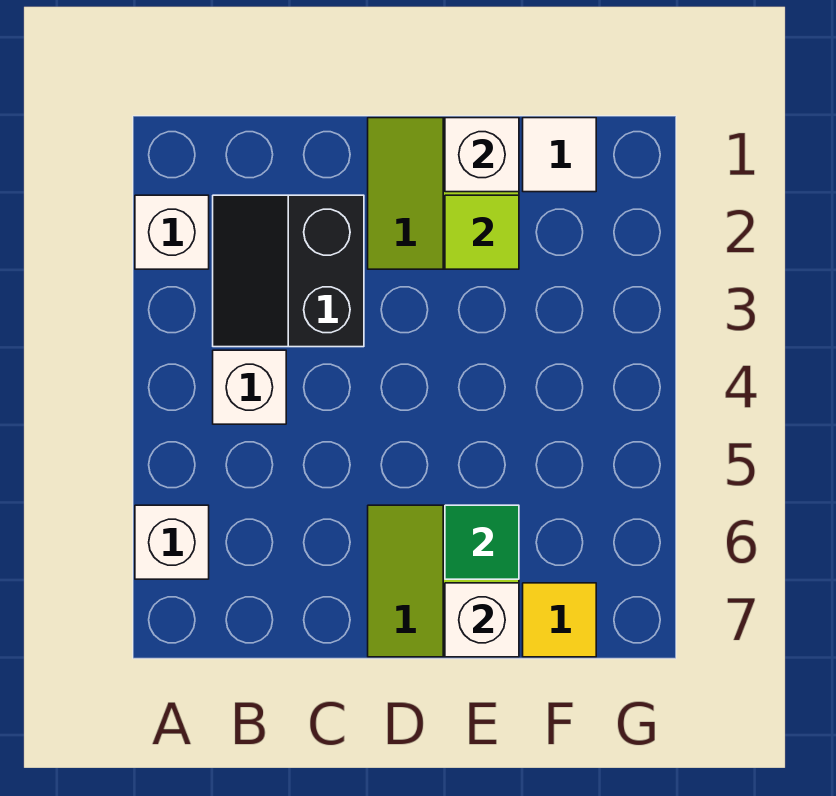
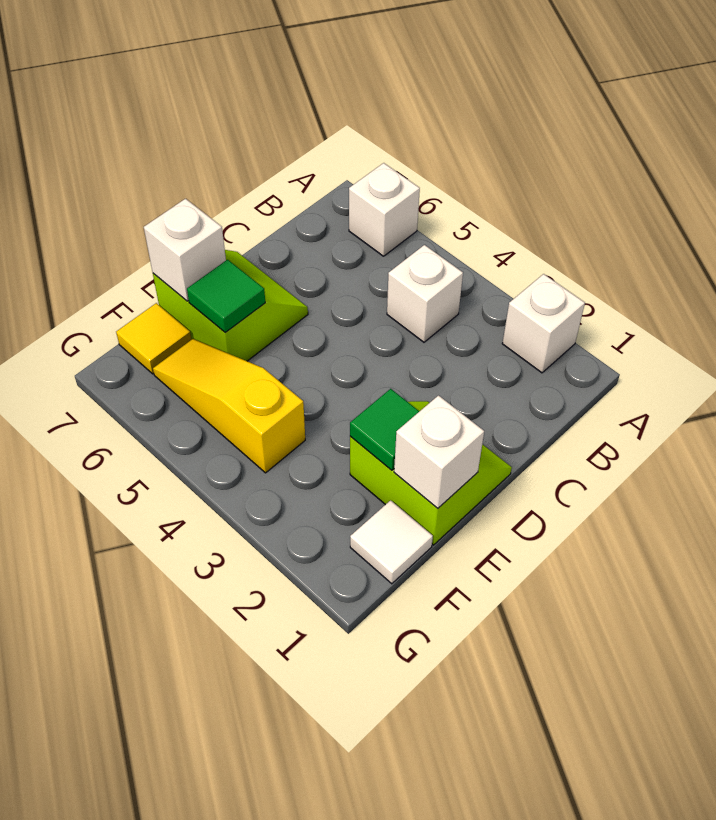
black 2x2 slope [213,195,364,347] -> none
lime 1x1 tile [445,195,519,269] -> green 1x1 tile [350,389,419,470]
none -> yellow 1x3 slope [153,339,305,473]

